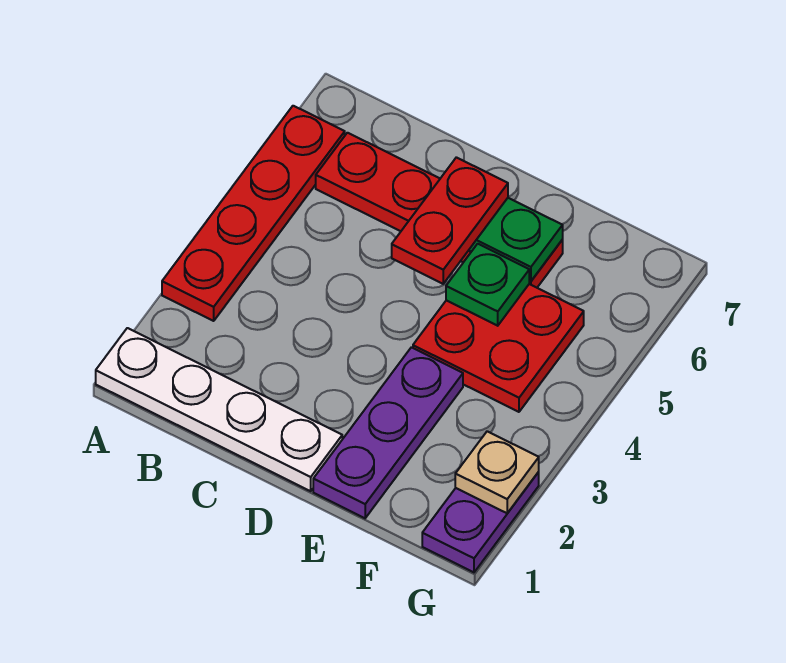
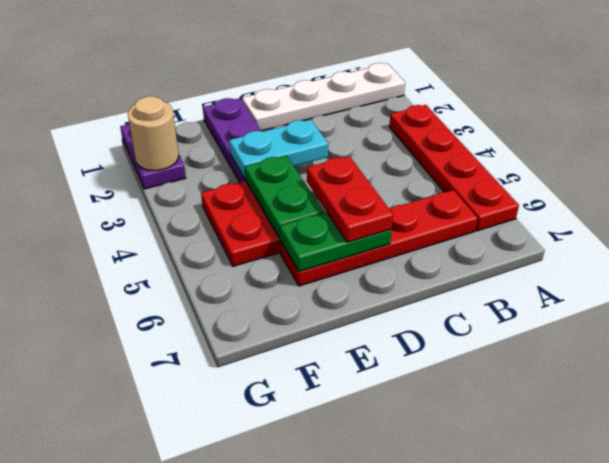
none -> cyan 1x2 plate [229,120,328,179]
green 1x1 plate [446,244,529,326] -> green 1x2 plate [245,156,324,238]
tan 1x1 plate [455,431,539,513] -> tan 1x1 round brick [128,96,179,171]

